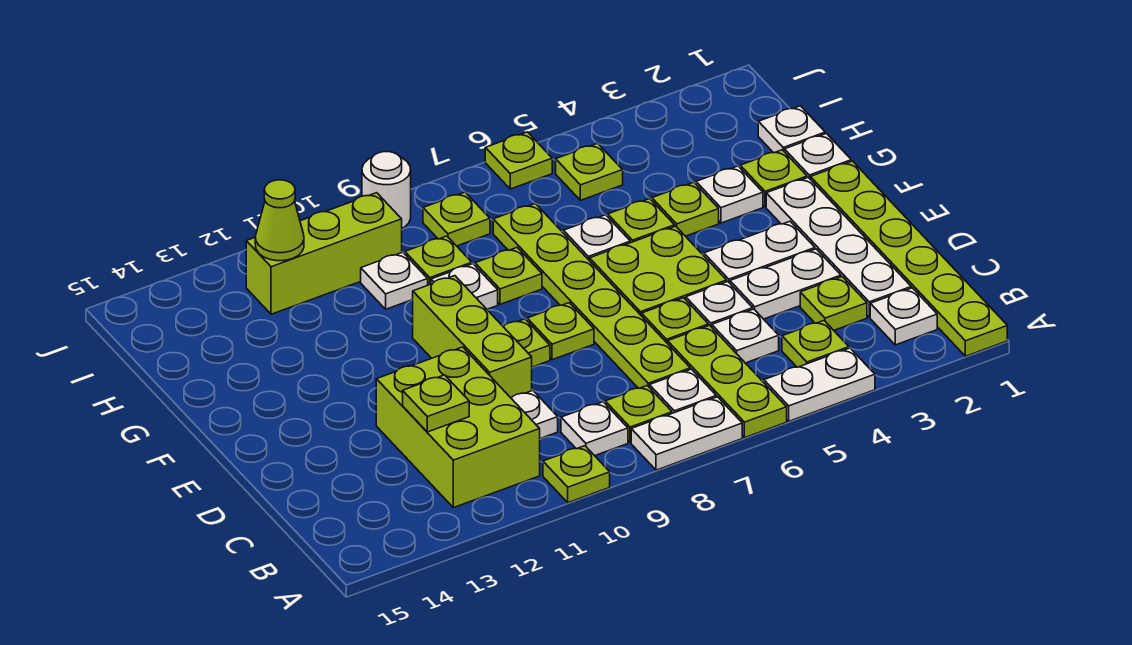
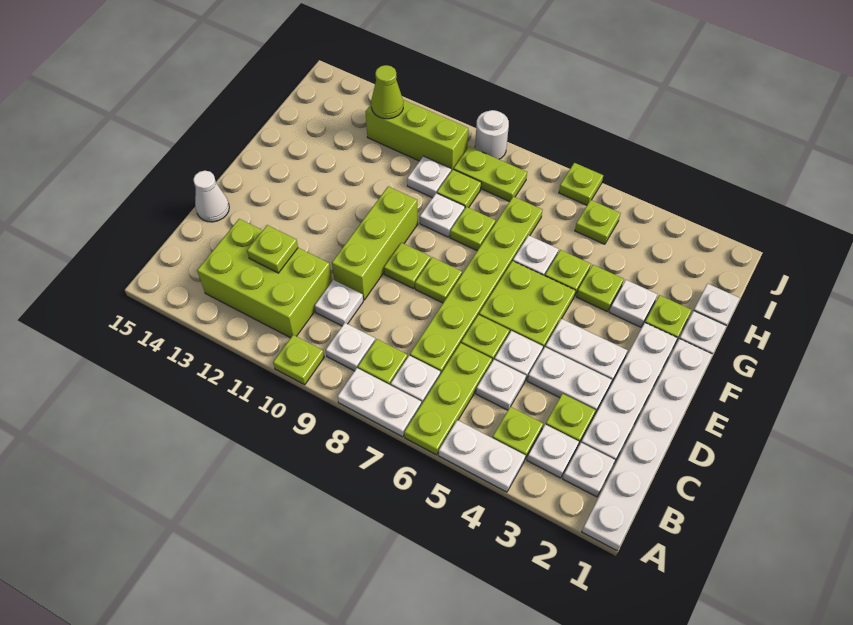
lime 1x6 plate [811,161,1007,356] -> white 1x6 plate [582,339,713,551]
none -> white 1x1 plate [527,424,579,478]
lime 2x3 brick [376,347,540,508] -> lime 2x3 brick turned to [197,219,332,338]
none -> white 1x1 cone [193,171,229,222]
lime 1x1 plate [423,192,490,246] -> lime 1x2 plate [454,147,527,202]

